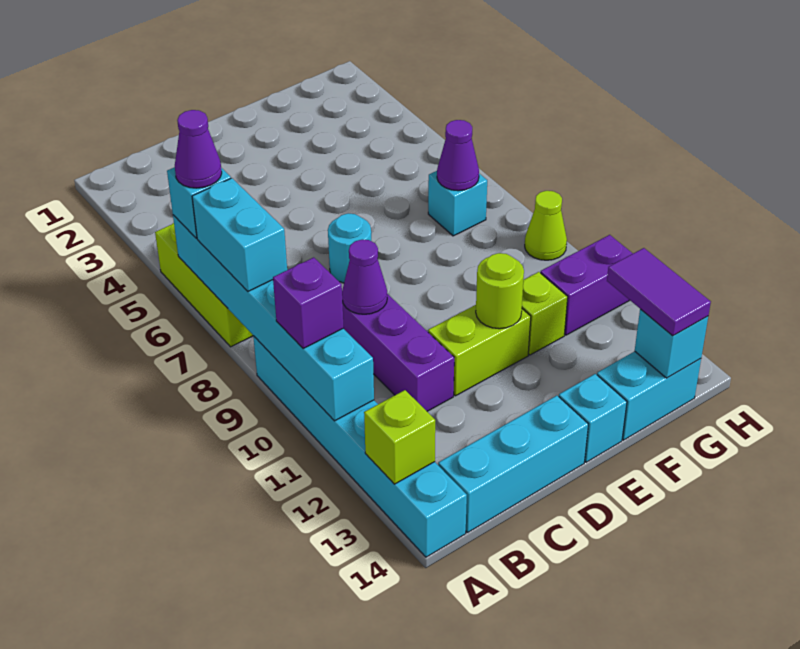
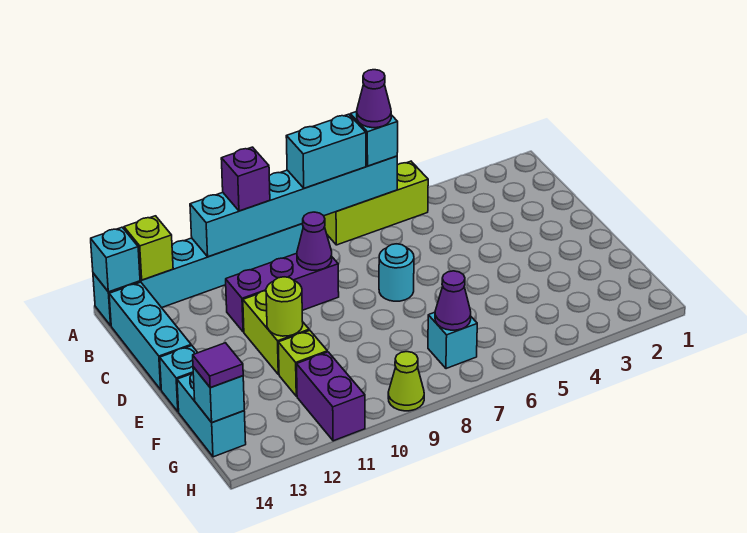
none -> cyan 1x1 brick [91,227,140,292]
purple 1x2 tile [607,248,711,336] -> purple 1x1 tile [193,343,243,388]

